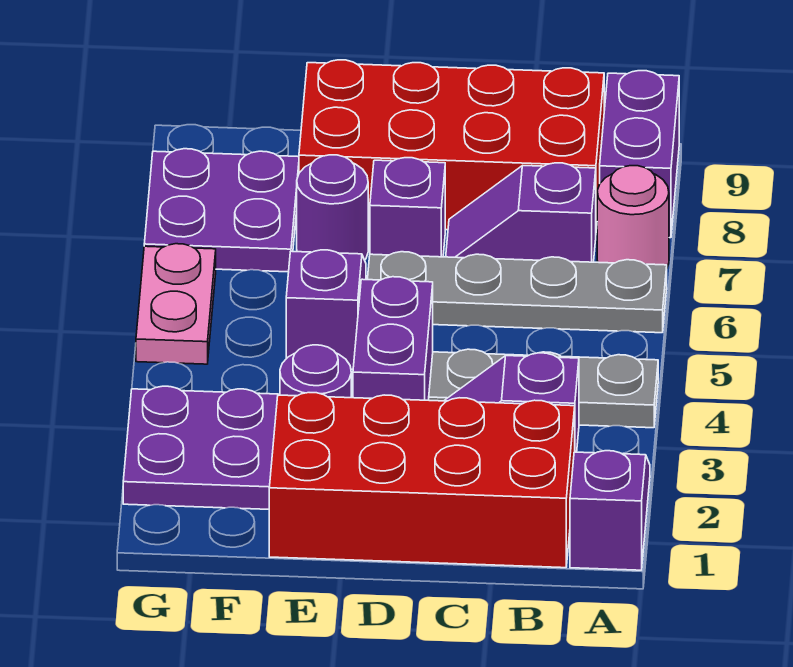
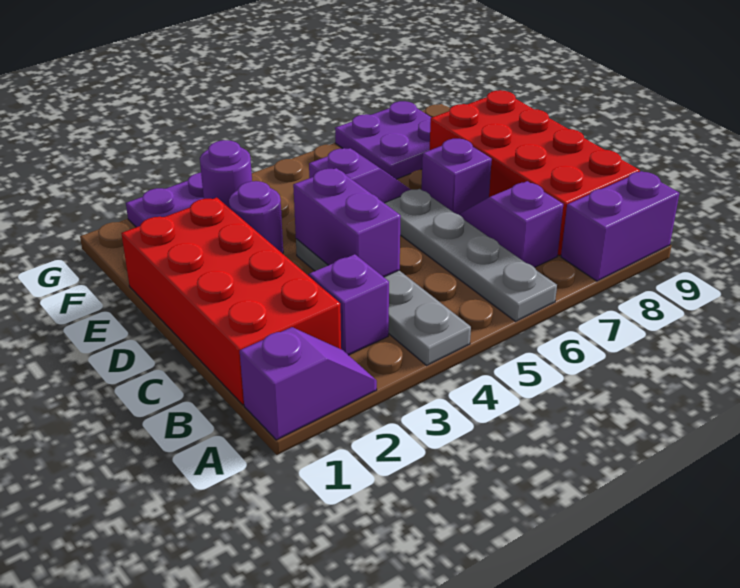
pink 1x1 round brick [597,166,669,267] -> none
purple 1x2 brick [353,277,433,400] -> purple 1x2 brick turned to [293,168,401,277]
purple 1x1 round brick [297,155,368,260] -> purple 1x1 round brick moved to [200,140,252,207]
pink 1x2 plate [136,244,216,364] -> none

